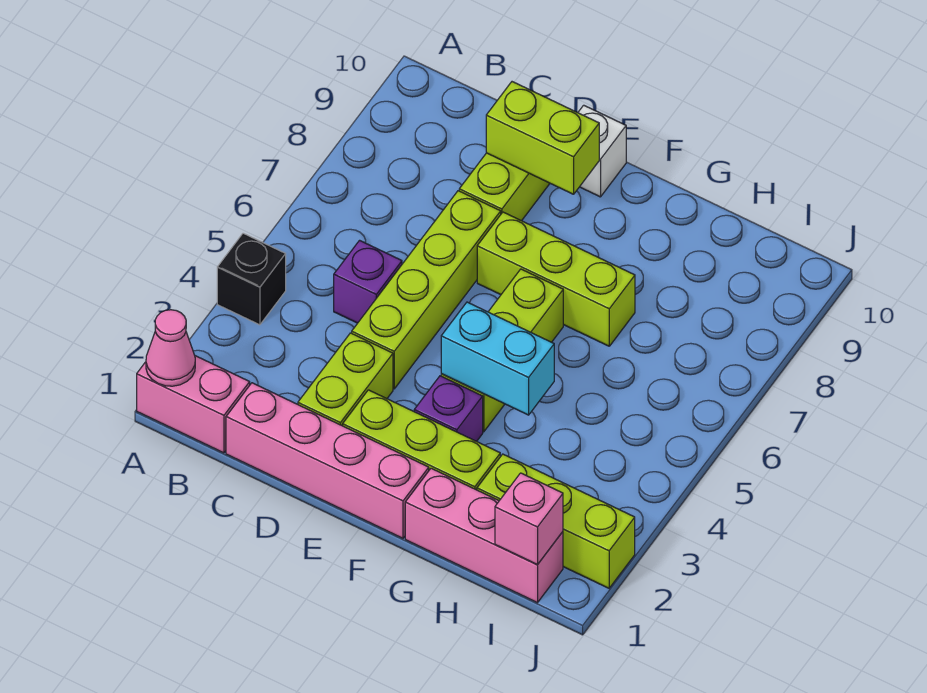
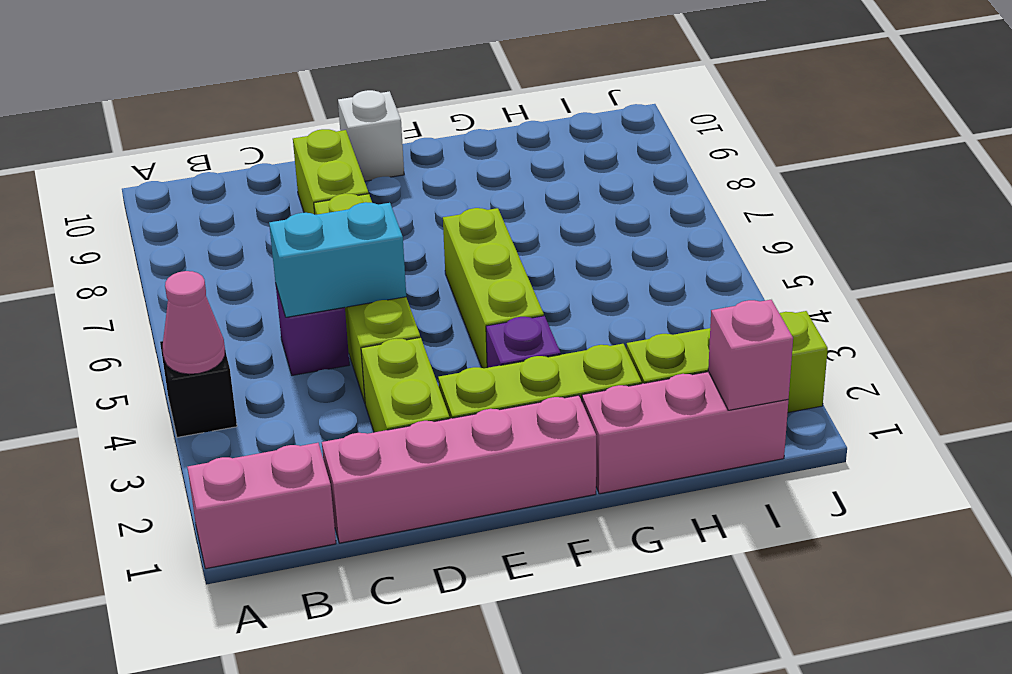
pink 1x1 cone [146,310,195,386] -> pink 1x1 cone moved to [163,271,225,374]
lime 1x2 brick [486,82,599,194] -> none
lime 1x3 brick [477,212,635,346] -> none
cyan 1x2 brick [441,302,554,415] -> cyan 1x2 brick moved to [269,202,406,317]

